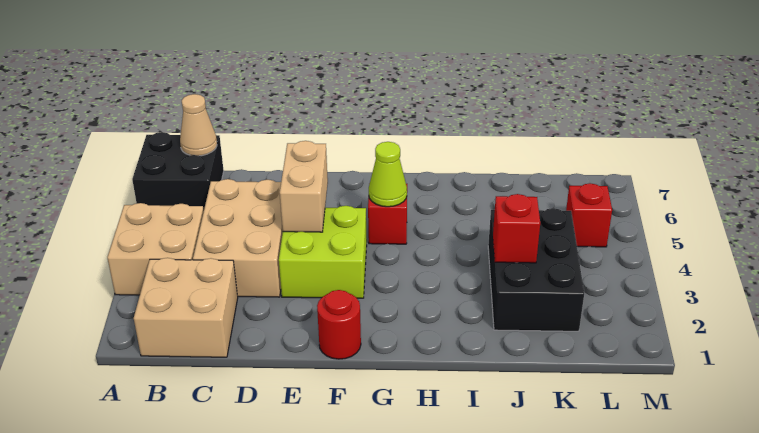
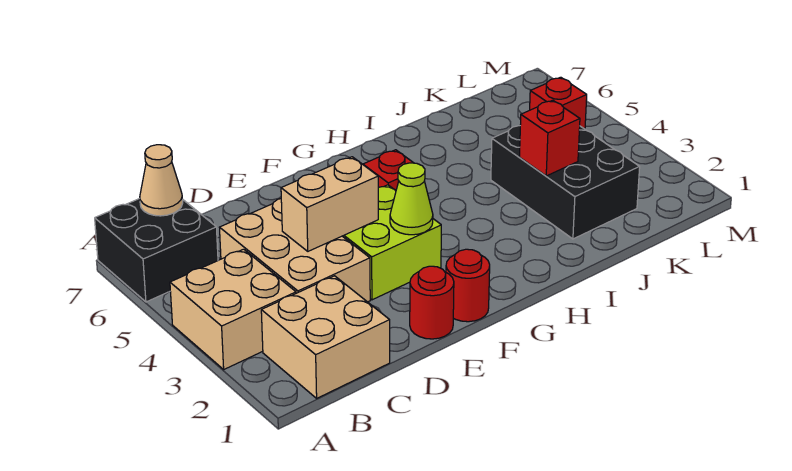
none -> red 1x1 round brick [410,266,454,339]
tan 1x2 brick [280,141,328,232] -> tan 1x2 brick turned to [281,157,378,251]
lime 1x1 cone [369,142,407,207] -> lime 1x1 cone moved to [390,163,433,235]

